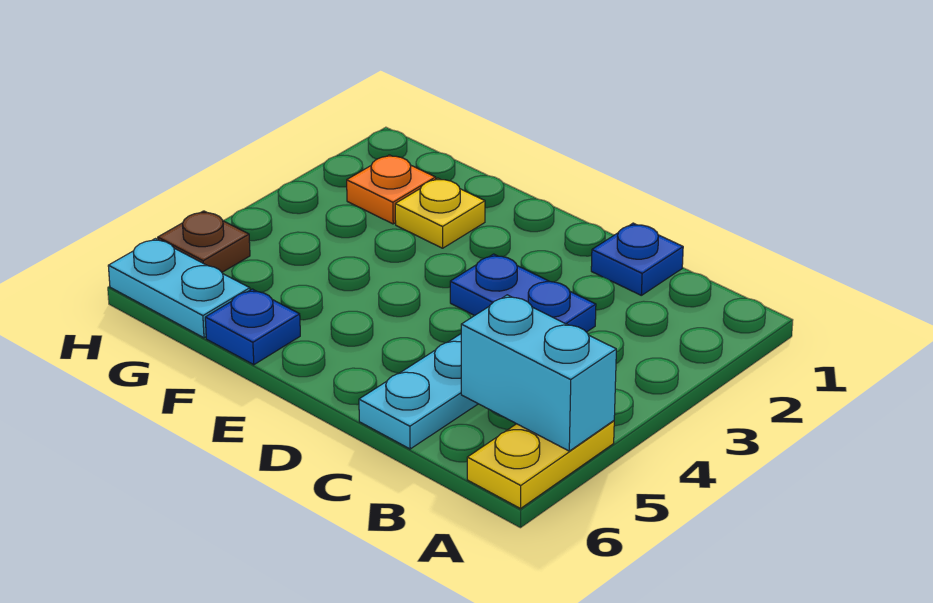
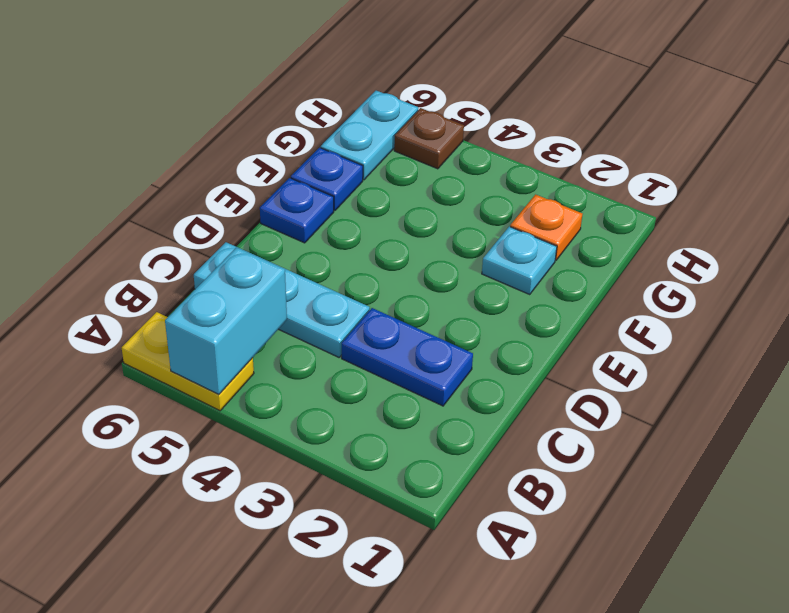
blue 1x1 plate [591,223,683,295] -> blue 1x1 plate moved to [260,178,334,243]
blue 1x2 plate [450,254,596,332] -> blue 1x2 plate turned to [342,308,473,406]
yellow 1x1 plate [395,178,485,248] -> cyan 1x1 plate [482,227,557,294]

